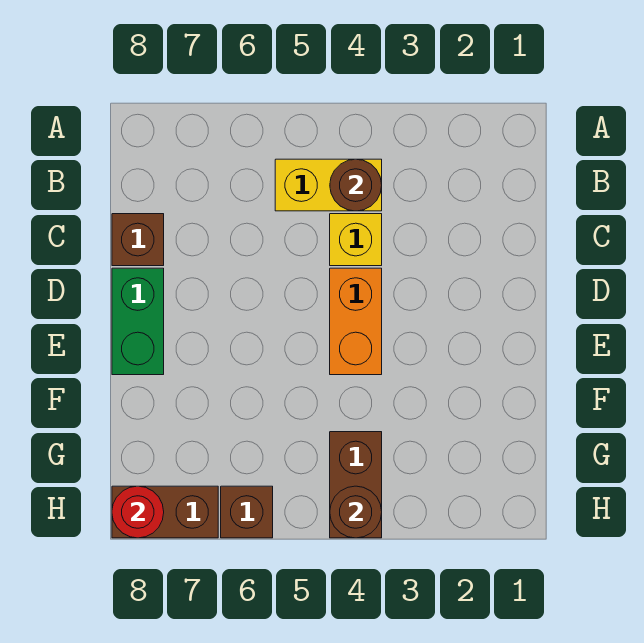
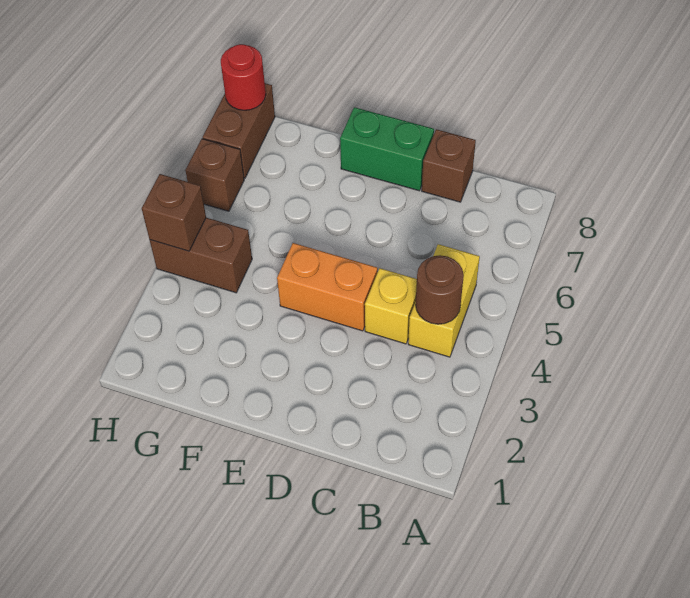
brown 1x1 round brick [330,486,382,538] -> brown 1x1 brick [142,174,206,251]

